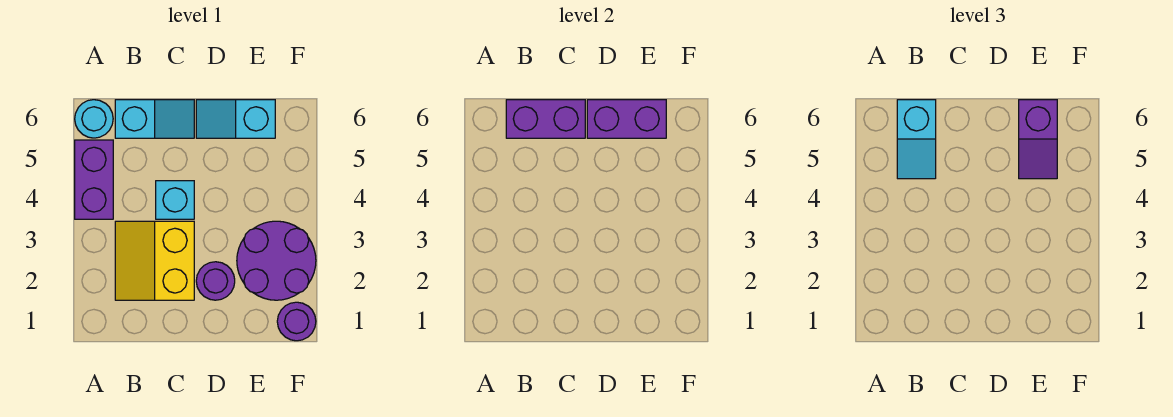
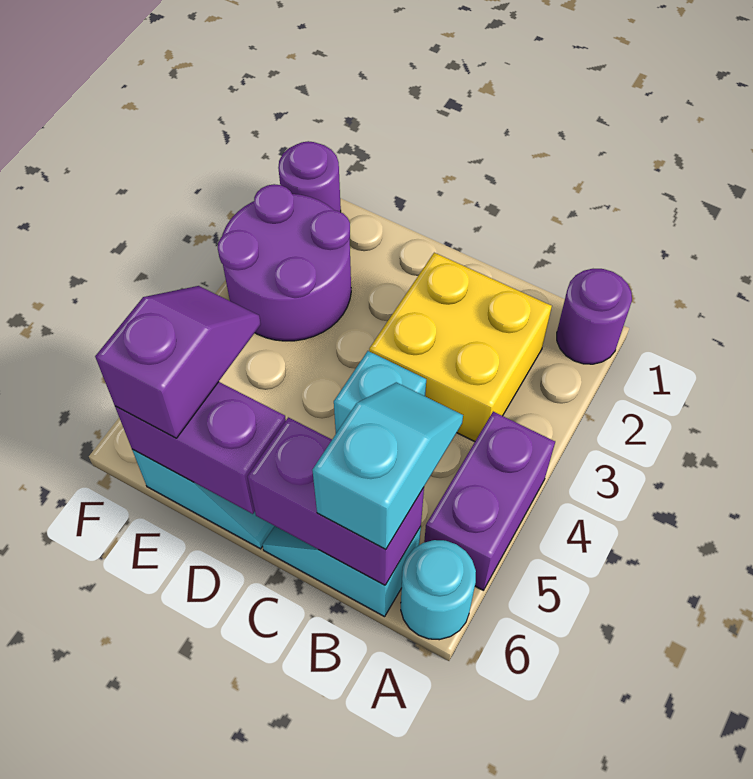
yellow 2x2 slope [115,221,194,300] -> yellow 2x2 brick [369,253,552,442]
purple 1x1 round brick [196,262,235,300] -> purple 1x1 round brick moved to [557,269,632,364]

